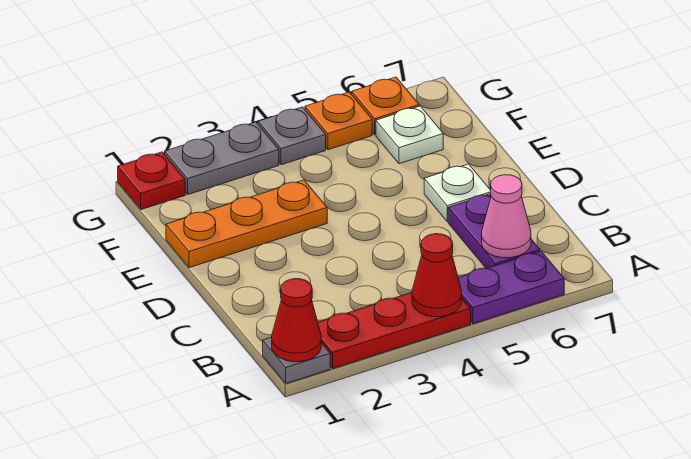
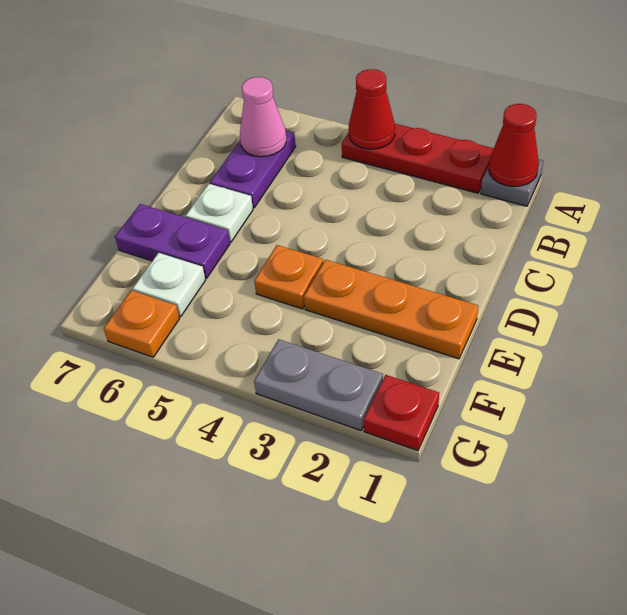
purple 1x2 plate [458,251,564,324] -> purple 1x2 plate moved to [115,204,230,278]
grey 1x1 plate [258,107,326,165] -> none
orange 1x1 plate [305,92,372,150] -> orange 1x1 plate moved to [254,245,323,309]

